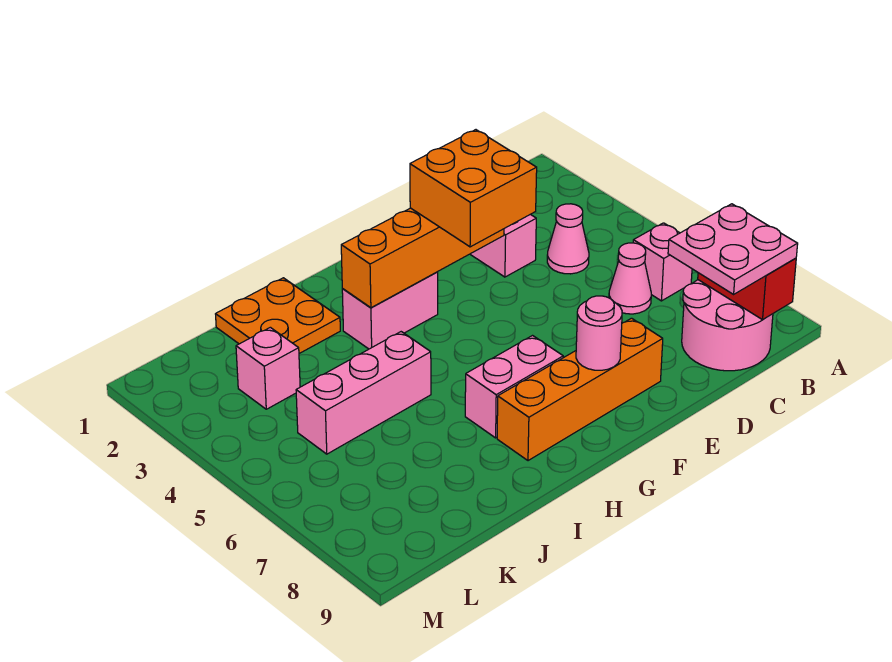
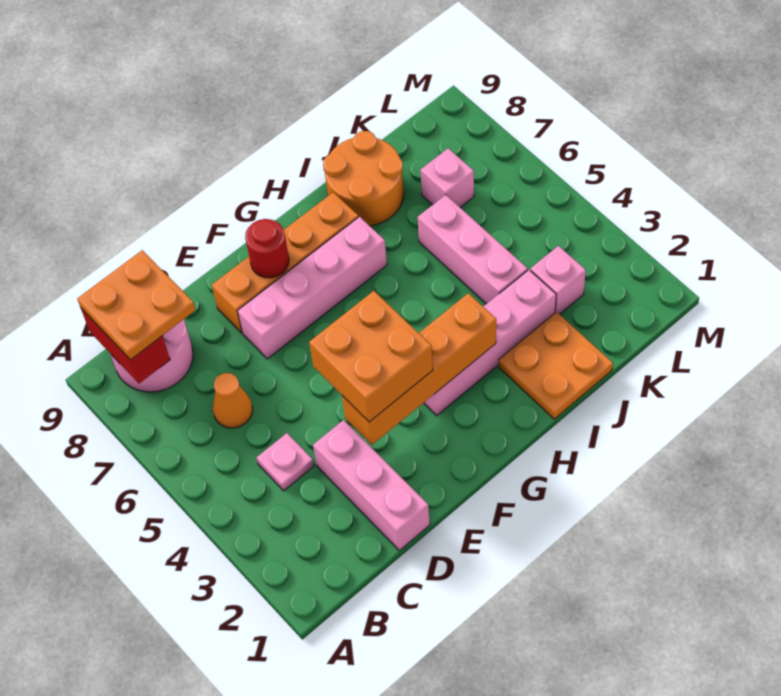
pink 1x1 brick [633,223,692,301] -> pink 1x1 brick moved to [420,148,474,207]
pink 2x2 plate [668,204,798,294] -> orange 2x2 plate [77,250,196,360]
pink 1x1 cone [547,204,589,274] -> pink 1x1 plate [256,433,314,491]
pink 1x1 cone [609,243,651,314] -> orange 1x1 cone [213,373,253,428]
pink 1x1 round brick [576,296,622,370] -> red 1x1 round brick [245,219,289,278]
pink 1x2 brick [342,272,438,349] -> pink 1x4 brick [424,270,556,415]
pink 1x2 brick [465,336,563,438] -> pink 1x4 brick [237,217,387,359]
pink 1x3 brick [296,332,431,454] -> pink 1x3 brick turned to [418,195,528,304]
none -> orange 2x2 round brick [323,131,404,226]

